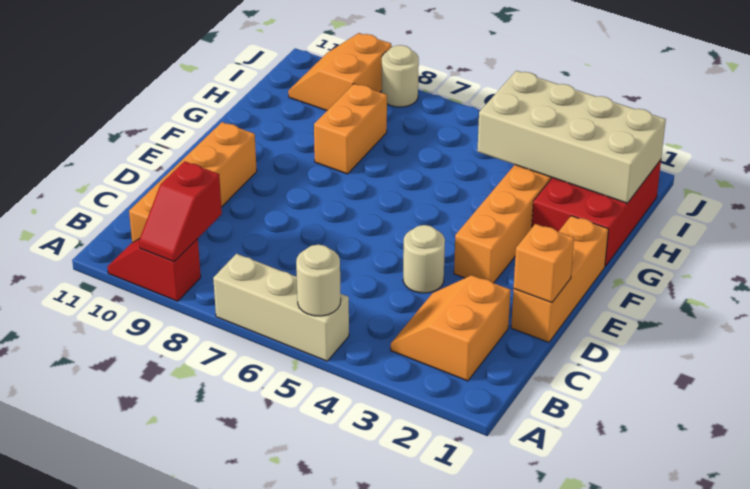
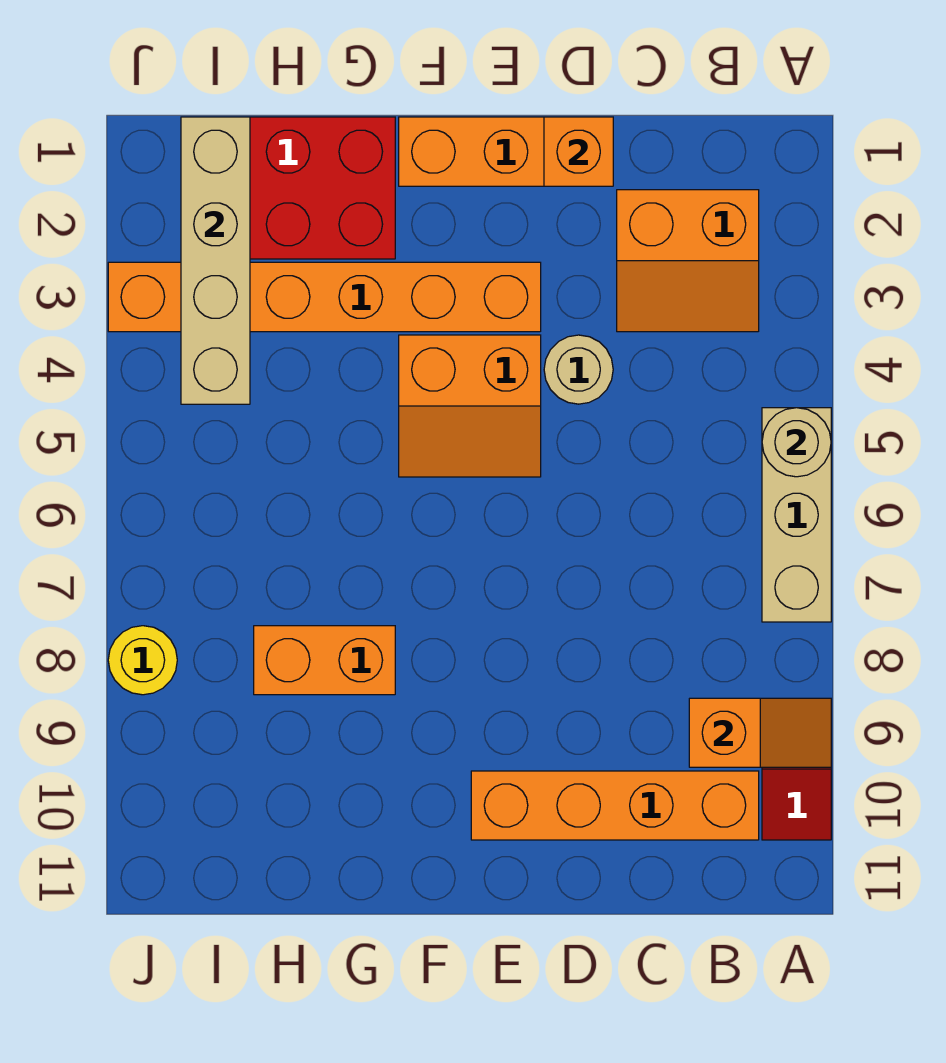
red 1x2 slope [139,161,222,262] -> orange 1x2 slope [689,698,831,767]
tan 2x4 brick [477,71,666,203] -> tan 1x4 brick [181,117,250,404]
orange 2x2 slope [288,33,391,110] -> orange 2x2 slope moved to [399,335,541,477]
tan 1x1 round brick [382,45,419,107] -> yellow 1x1 round brick [108,626,177,695]

